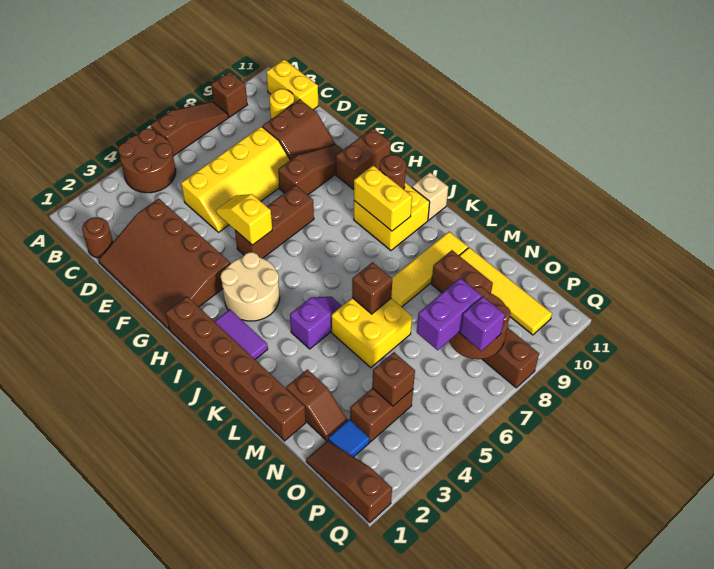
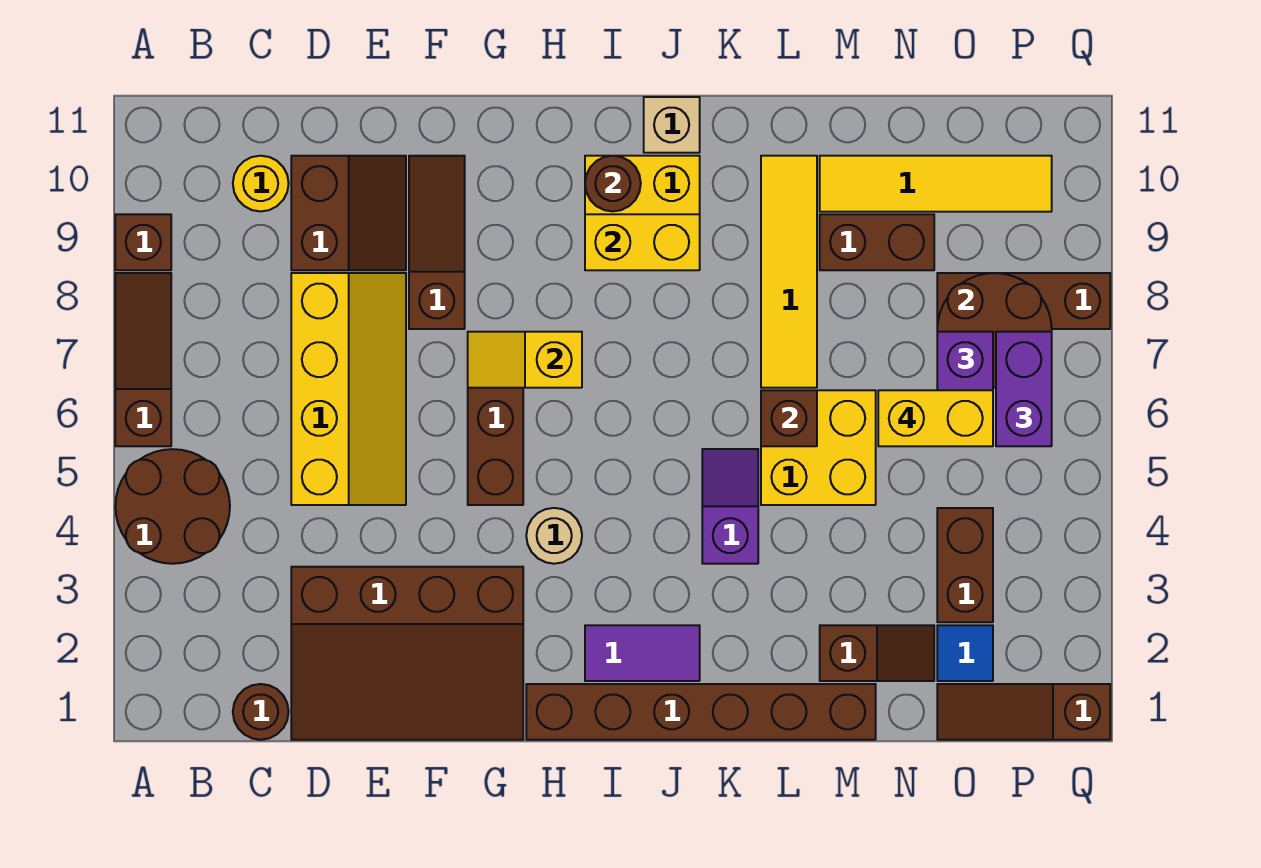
yellow 1x2 brick [266,59,318,110] -> yellow 1x2 brick moved to [878,390,993,446]
yellow 1x2 slope [216,194,272,245] -> yellow 1x2 slope moved to [468,332,582,388]
brown 1x2 brick [336,128,391,189] -> none
tan 2x2 round brick [221,252,280,321] -> tan 1x1 round brick [526,508,582,564]
brown 1x1 brick [372,352,415,406] -> none
purple 1x1 brick [460,297,505,351] -> purple 1x2 brick [996,332,1052,446]

